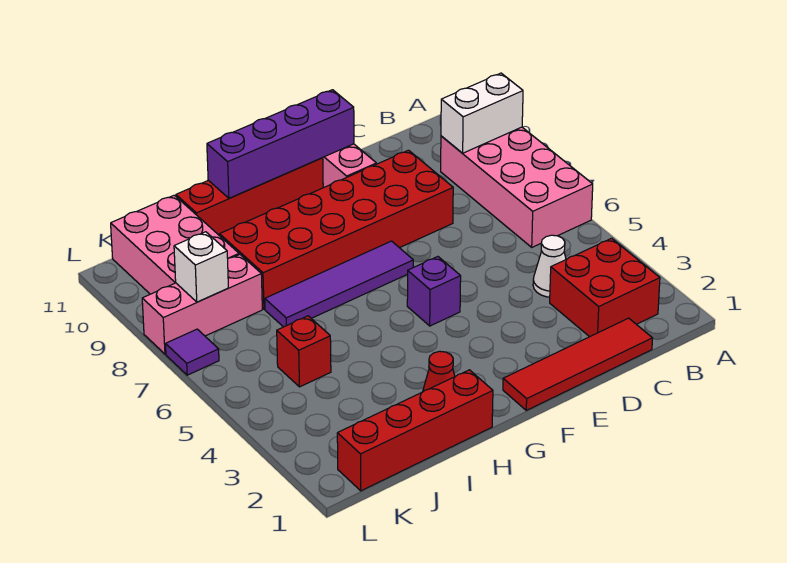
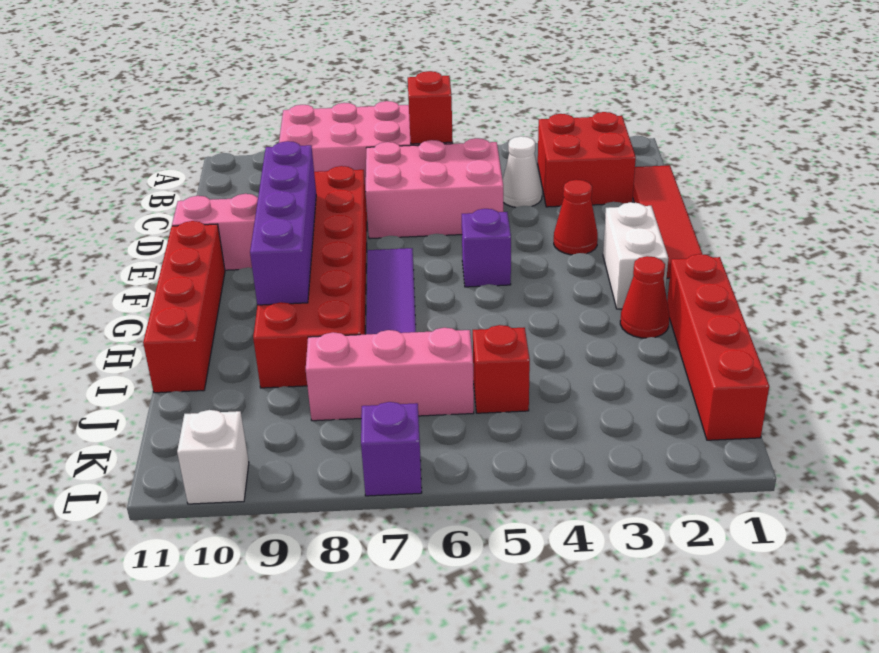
white 1x2 brick [441,73,523,153] -> white 1x2 brick moved to [603,202,668,309]
none -> red 1x1 brick [408,71,453,144]
none -> red 1x1 cone [554,180,598,255]
purple 1x4 brick [207,90,354,198] -> purple 1x4 brick moved to [250,141,316,305]
pink 1x3 brick [142,255,262,354] -> pink 1x3 brick turned to [306,328,474,421]
pink 2x3 brick [111,195,239,294] -> pink 2x3 brick moved to [366,138,503,239]
white 1x1 brick [174,232,228,302] -> white 1x1 brick moved to [177,410,249,504]
purple 1x1 tile [166,329,219,375] -> purple 1x1 brick [361,402,422,496]

